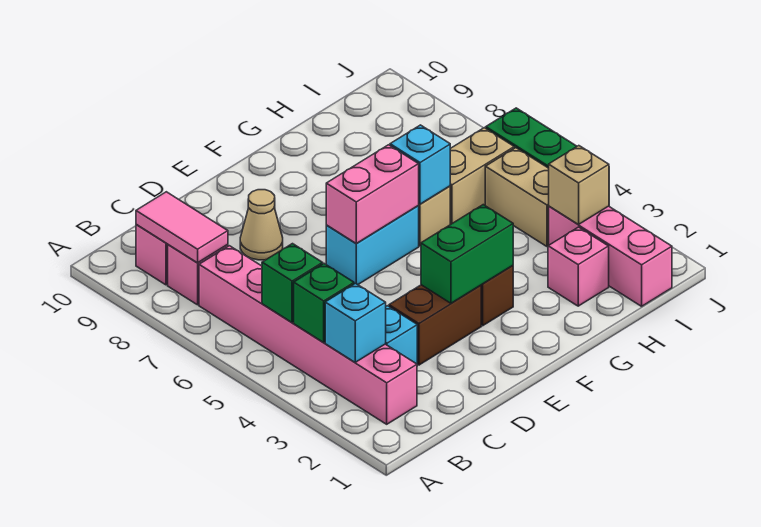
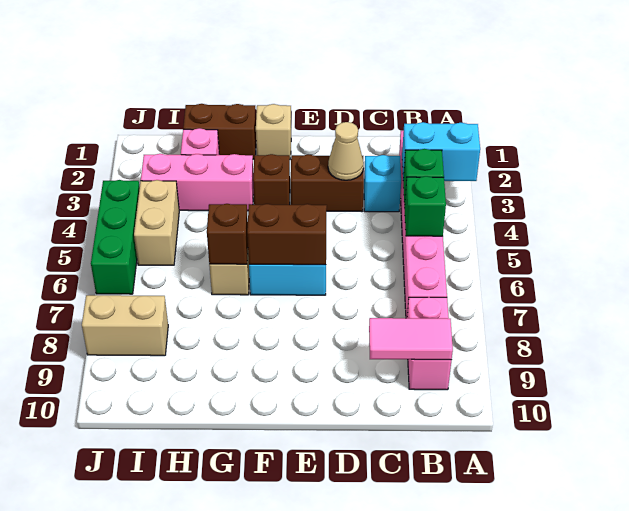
cyan 1x1 brick [325,283,386,362] -> cyan 1x2 brick [402,122,480,181]
pink 1x2 tile [136,192,228,263] -> pink 1x2 tile turned to [369,318,453,360]
tan 1x1 cone [240,190,283,260] -> tan 1x1 cone moved to [328,122,364,180]
green 1x2 brick [421,205,513,303] -> none
pink 1x2 brick [326,145,419,244] -> brown 1x2 brick [247,204,327,265]
none -> brown 1x2 brick [183,104,256,159]
cyan 1x1 brick [390,125,450,204] -> brown 1x1 brick [207,204,248,264]
tan 1x2 brick [450,128,514,225] -> tan 1x2 brick moved to [82,295,168,356]
pink 1x3 brick [549,206,672,306] -> pink 1x3 brick turned to [141,154,254,211]
tan 1x1 brick [549,146,609,224] -> tan 1x1 brick moved to [256,104,291,159]

